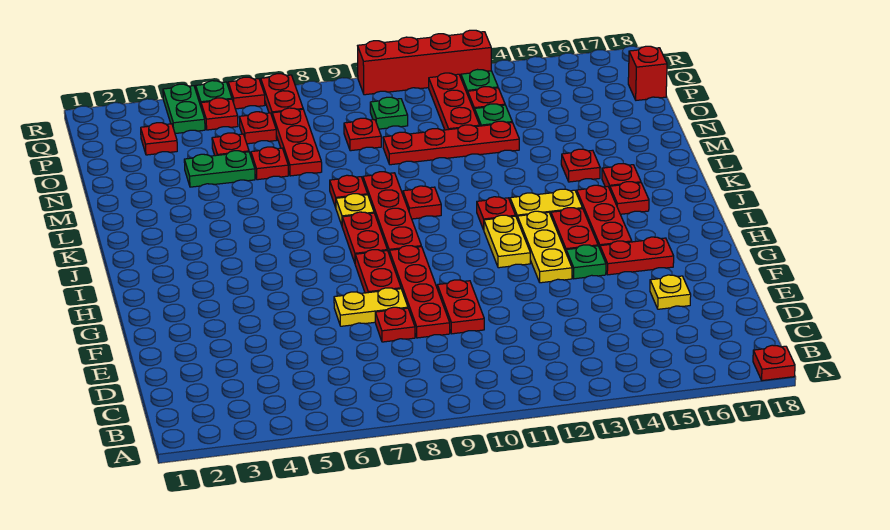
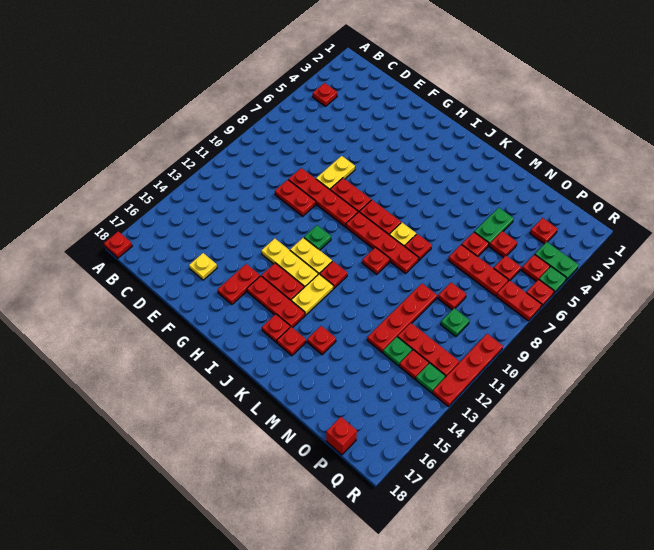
red 1x1 plate [375,307,415,342] -> red 1x1 plate moved to [313,83,337,106]
green 1x1 plate [566,245,606,279] -> green 1x1 plate moved to [304,225,331,250]
red 1x4 brick [358,30,491,95] -> red 1x4 plate [432,334,503,406]

